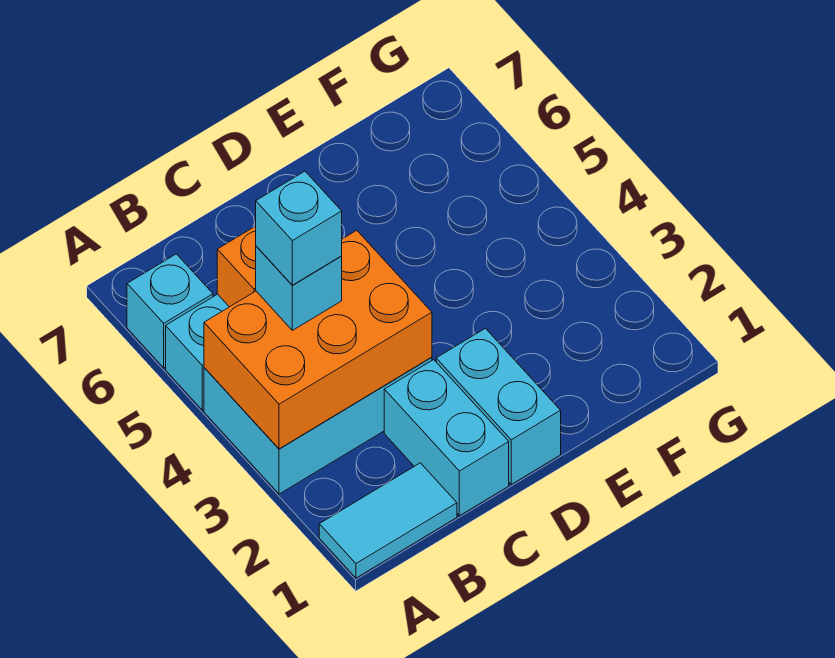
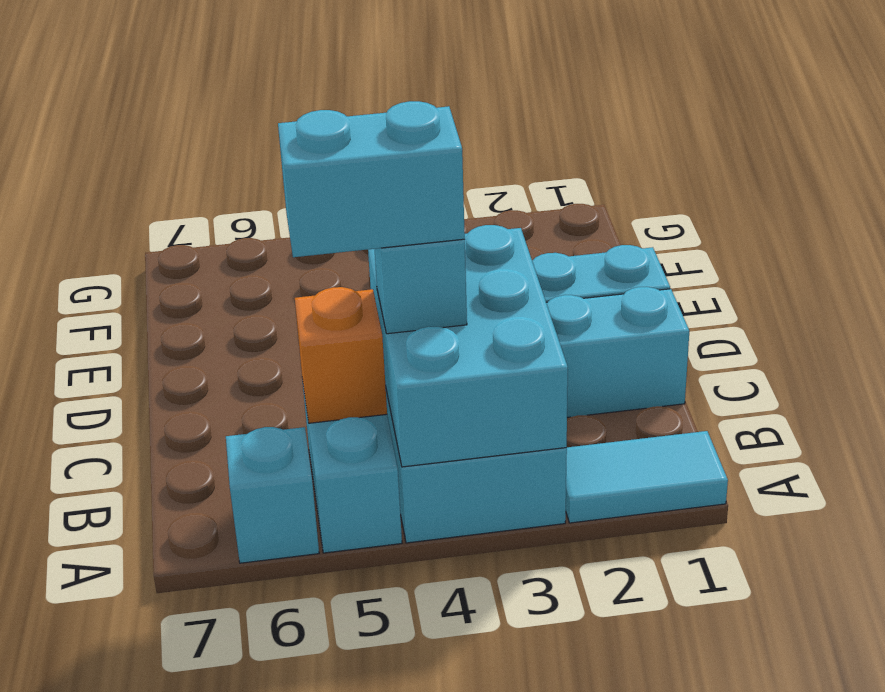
cyan 1x2 tile [319,463,457,578] -> cyan 1x2 tile turned to [566,431,728,523]
orange 2x3 brick [204,230,432,449] -> cyan 2x3 brick [368,225,568,467]
cyan 1x1 brick [256,171,342,285] -> cyan 1x2 brick [278,101,465,257]

